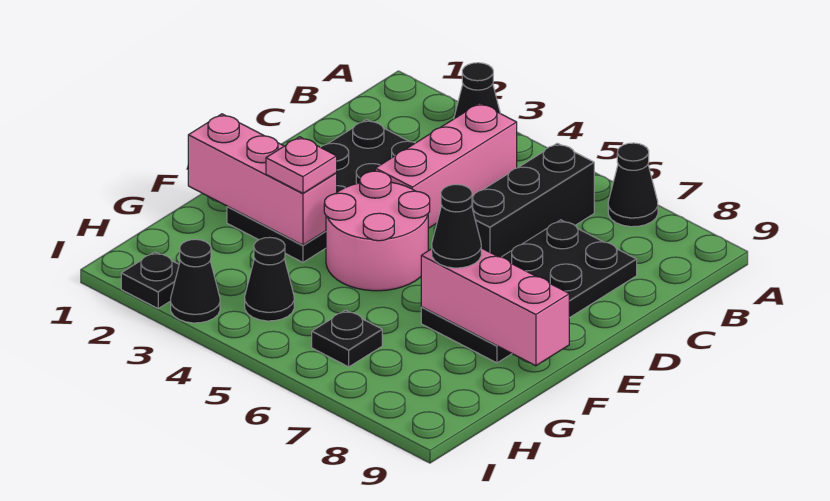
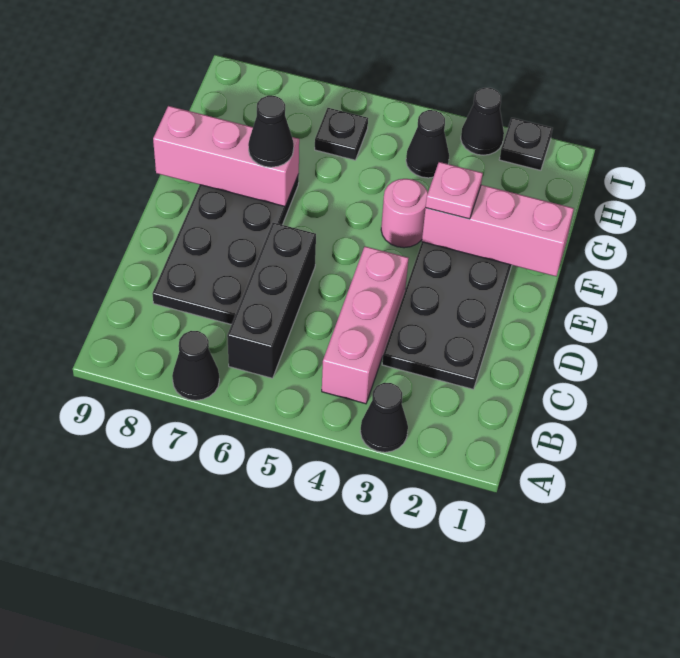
pink 2x2 round brick [324,171,430,291] -> pink 1x1 round brick [381,179,428,248]

